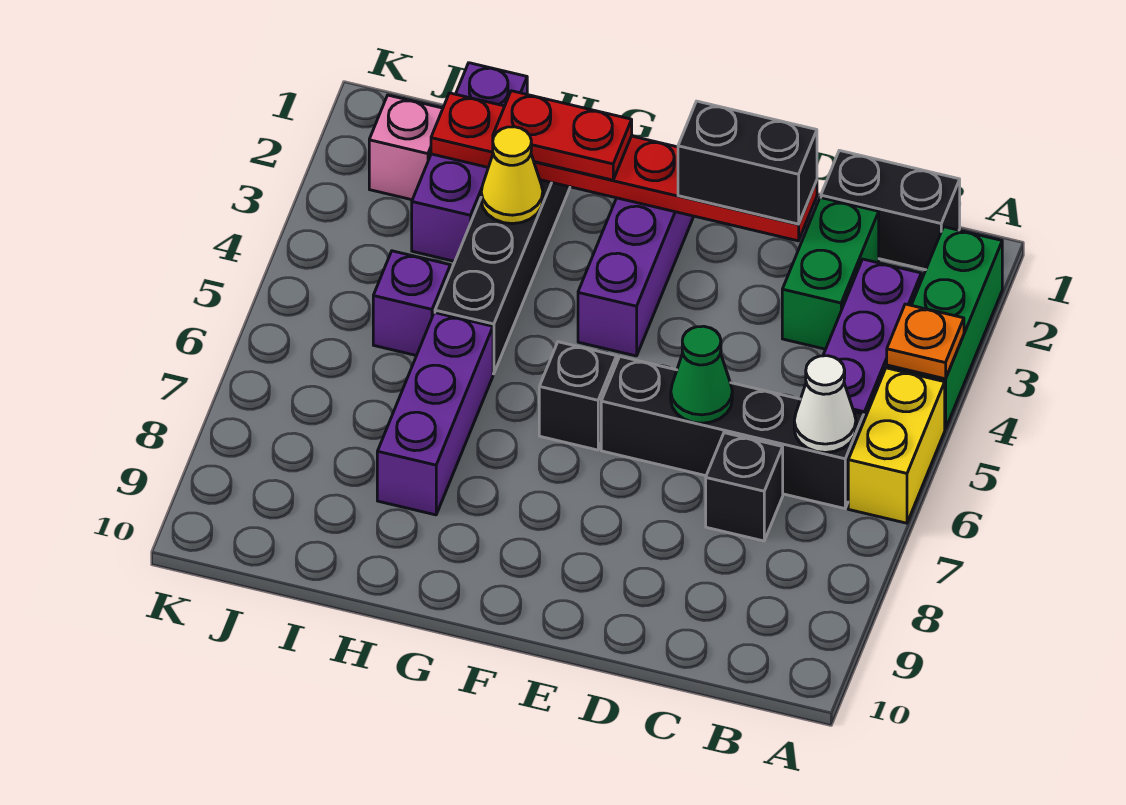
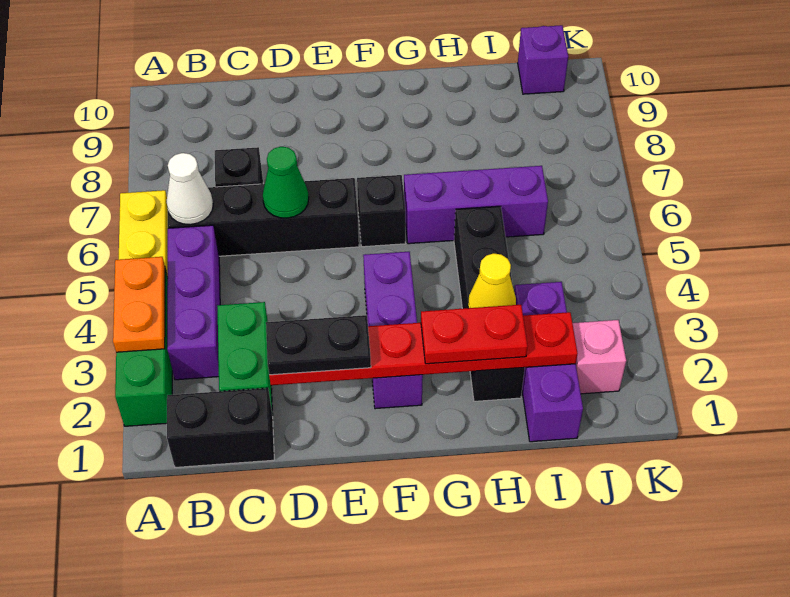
orange 1x1 plate [887,304,964,379] -> orange 1x2 plate [113,257,165,352]
black 1x2 brick [678,101,817,224] -> black 1x2 plate [266,315,371,375]
purple 1x3 brick [377,313,493,515] -> purple 1x3 brick turned to [404,166,548,244]
purple 1x1 brick [373,251,450,356] -> purple 1x1 brick moved to [518,25,568,94]

